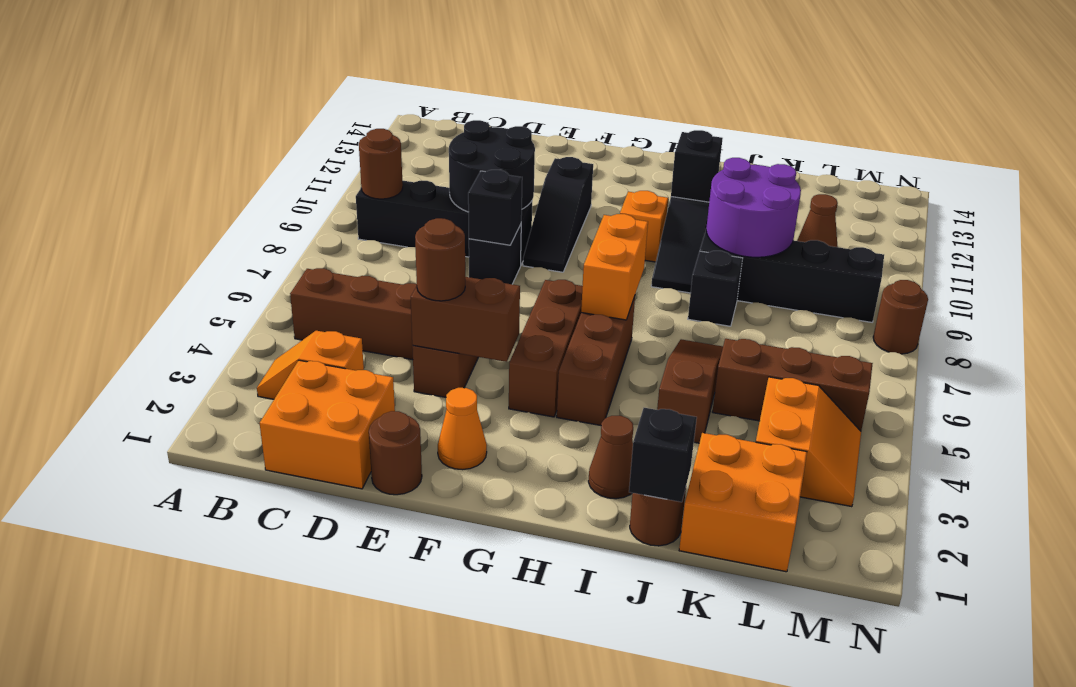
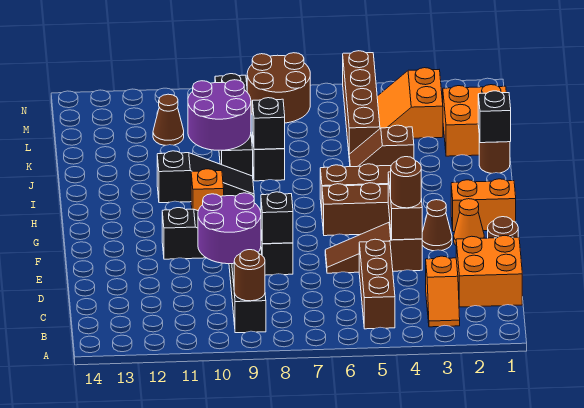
black 2x2 round brick [449,120,535,212] -> purple 2x2 round brick [198,193,261,264]
orange 1x2 brick [581,214,648,320] -> orange 1x2 brick moved to [451,179,516,232]
brown 1x1 cone [588,416,633,499] -> brown 1x1 cone moved to [422,200,452,251]
black 1x1 brick [671,130,723,202] -> black 1x1 brick moved to [252,98,285,149]
brown 1x3 slope [657,339,723,443] -> brown 1x2 slope [349,125,414,167]
brown 1x3 brick [712,339,873,431] -> brown 1x4 brick [343,51,380,154]
orange 2x2 slope [756,377,861,507] -> orange 2x2 slope turned to [377,68,443,138]
brown 1x1 round brick [873,280,928,354] -> brown 2x2 round brick [247,53,310,123]

